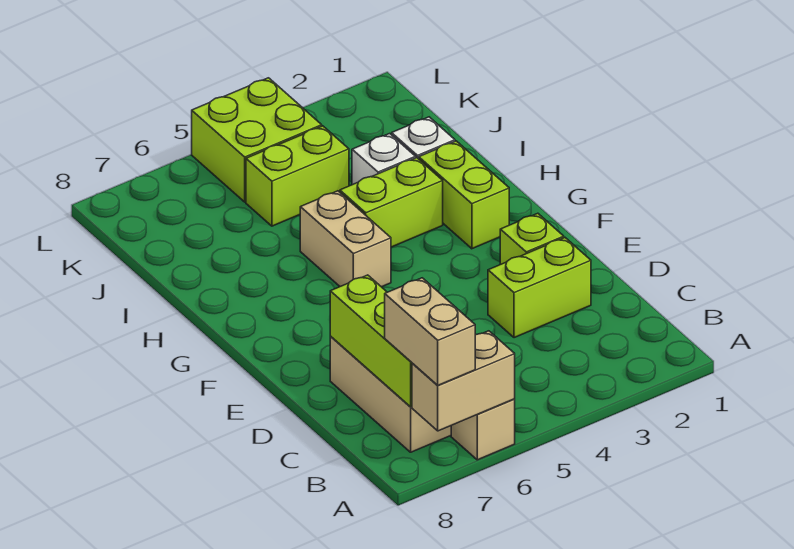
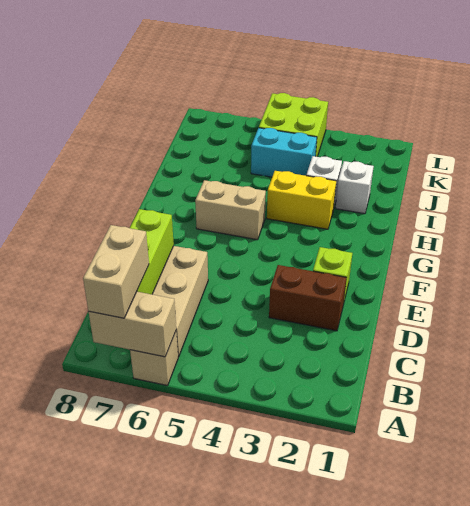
lime 1x2 brick [488,238,591,338] -> brown 1x2 brick [269,265,347,331]
lime 1x2 brick [419,141,509,249] -> none
tan 1x2 brick [300,191,391,287] -> tan 1x2 brick turned to [195,180,266,240]
lime 1x2 brick [340,158,443,247] -> yellow 1x2 brick [267,171,336,229]
lime 1x2 brick [246,126,349,226] -> cyan 1x2 brick [251,128,317,177]

